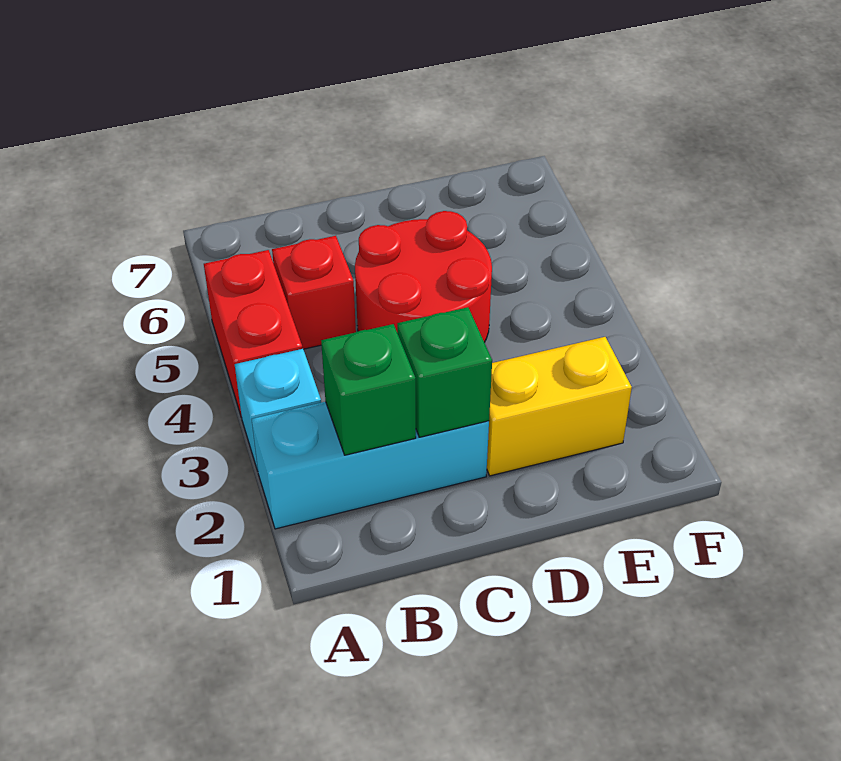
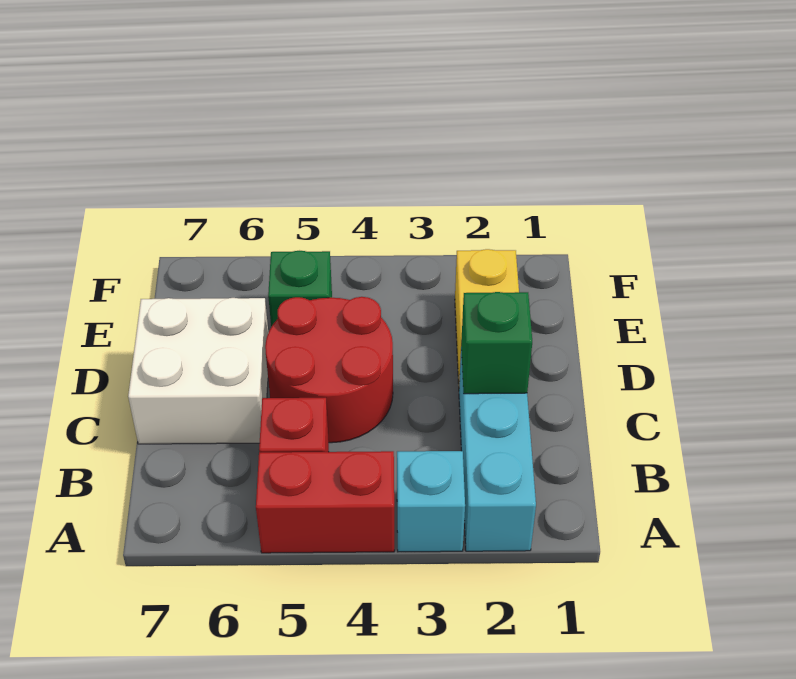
green 1x1 brick [321,324,416,455] -> green 1x1 brick moved to [268,251,332,327]
none -> white 2x2 brick [128,298,268,444]

